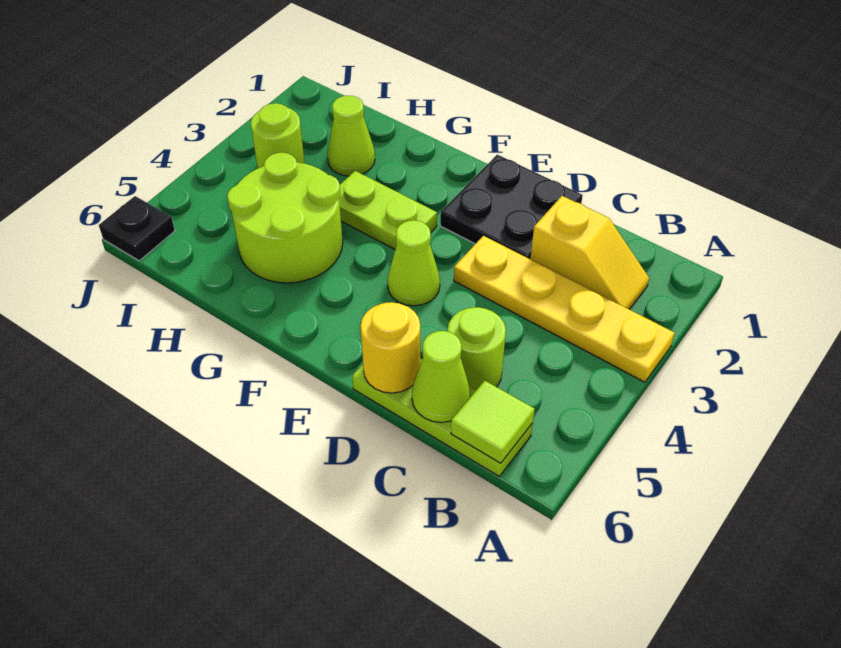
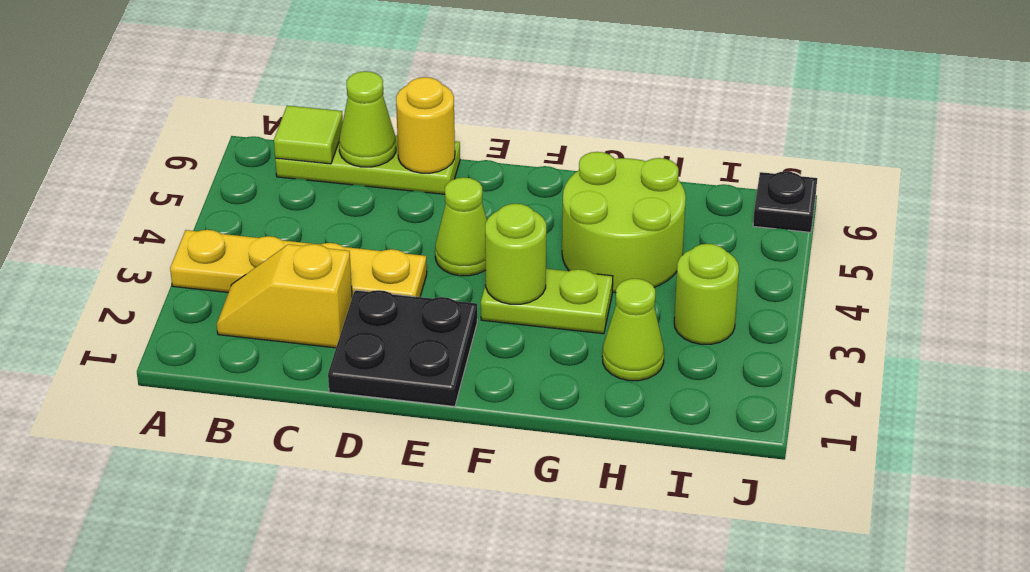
lime 1x1 round brick [448,307,506,390] -> lime 1x1 round brick moved to [485,204,546,304]

